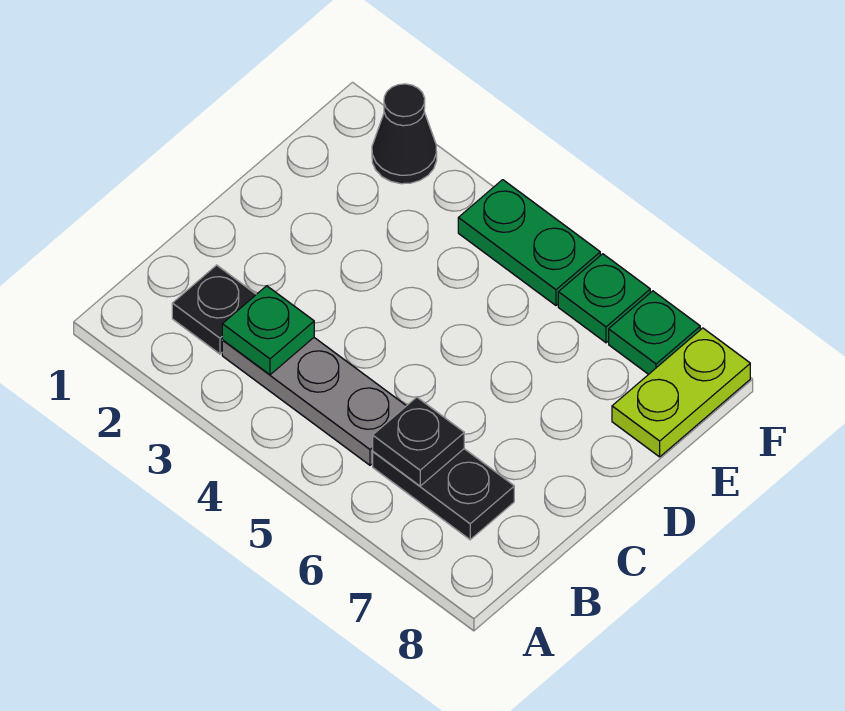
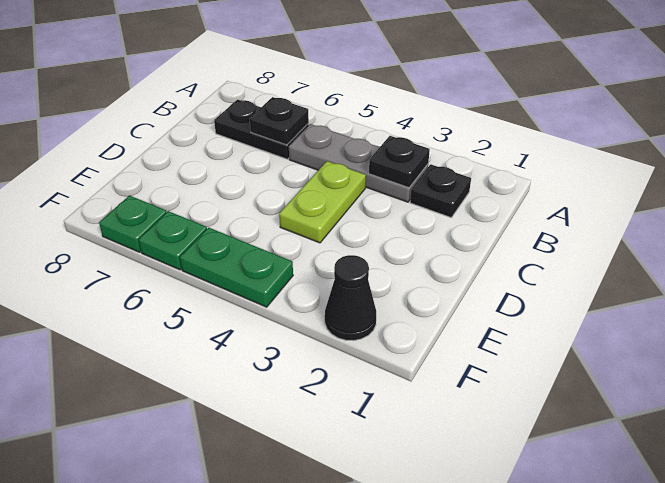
green 1x1 plate [222,286,314,375] -> black 1x1 plate [369,136,430,188]
lime 1x2 plate [612,328,750,457] -> lime 1x2 plate moved to [279,161,366,243]

